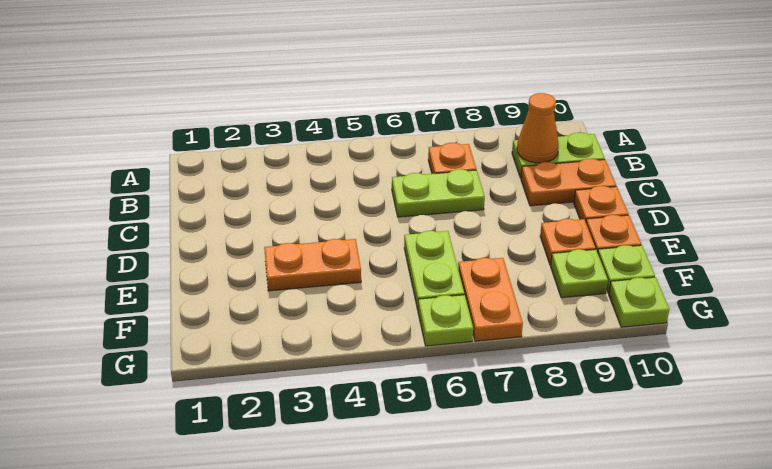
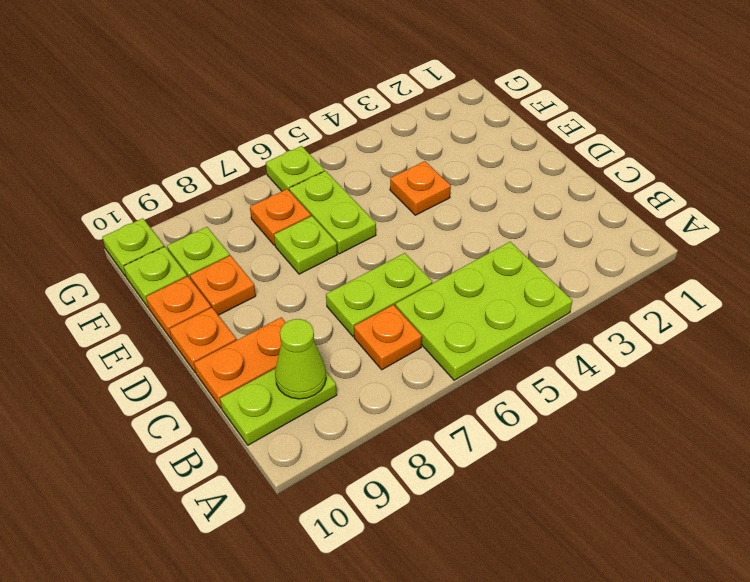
none -> lime 2x3 plate [395,242,572,380]
orange 1x1 cone [517,93,559,163] -> lime 1x1 cone [275,319,326,399]
orange 1x2 plate [264,239,361,291] -> orange 1x1 plate [390,161,451,215]
none -> lime 1x1 plate [274,216,337,274]
orange 1x2 plate [458,258,523,341] -> orange 1x1 plate [250,189,311,245]

